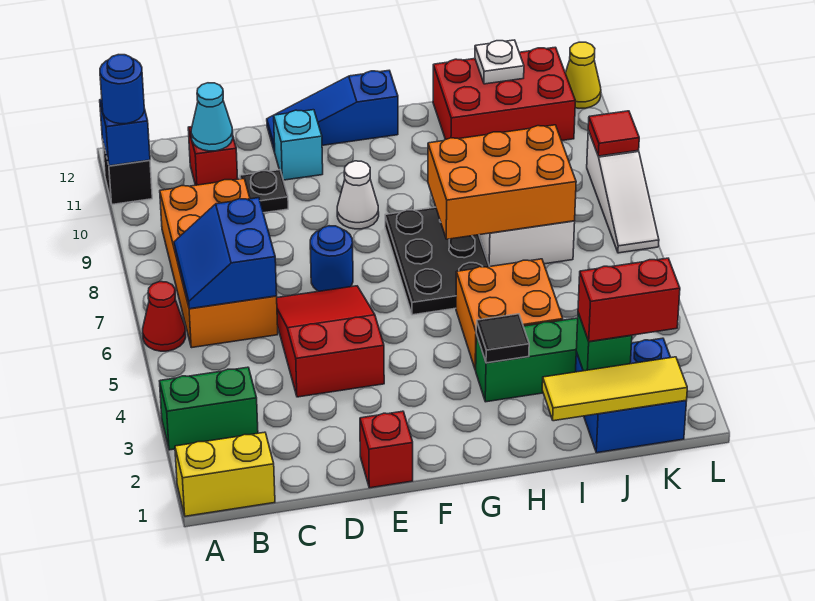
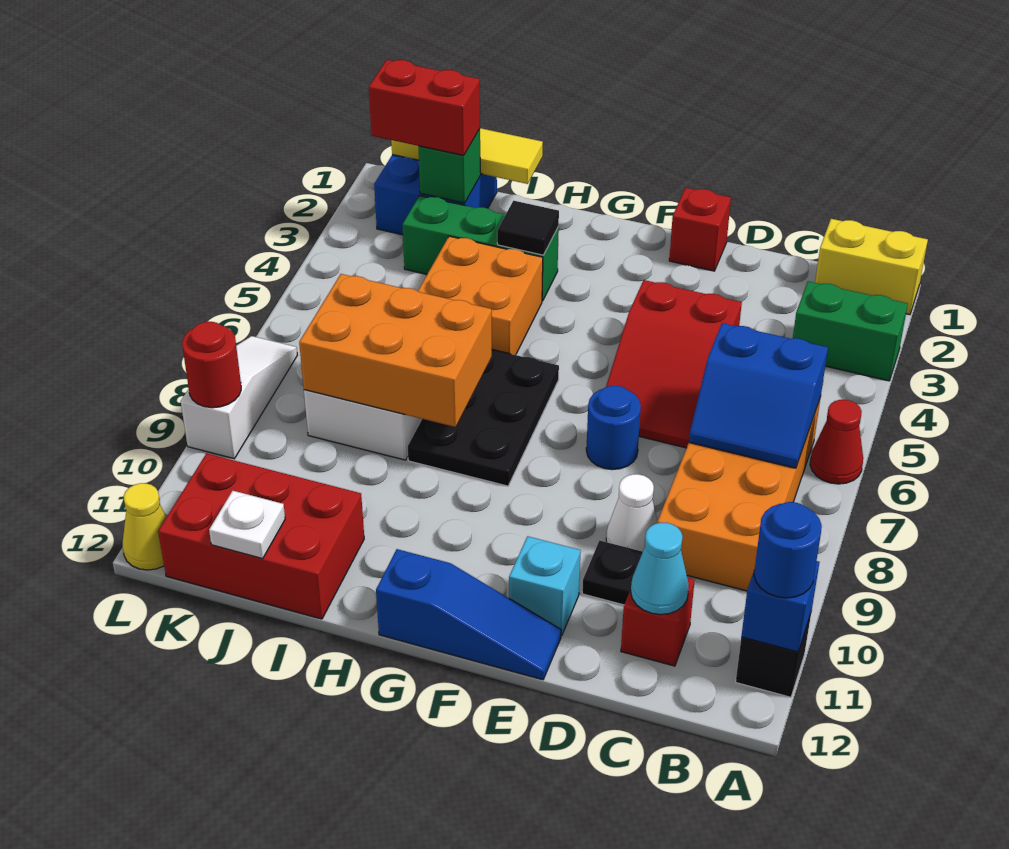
blue 2x2 slope [174,198,277,309] -> blue 2x2 slope turned to [689,323,828,468]
white 1x1 cone [337,161,379,229] -> white 1x1 cone moved to [606,474,658,551]
red 1x1 tile [588,111,639,156] -> red 1x1 round brick [182,322,241,408]

